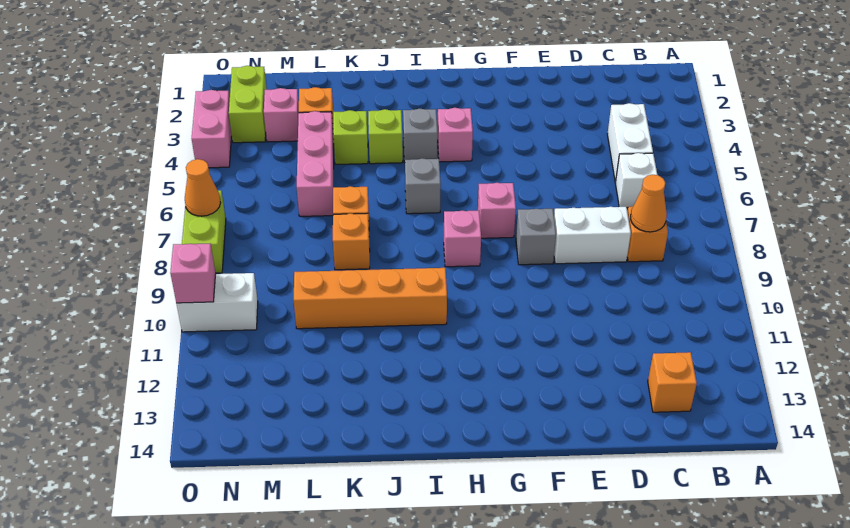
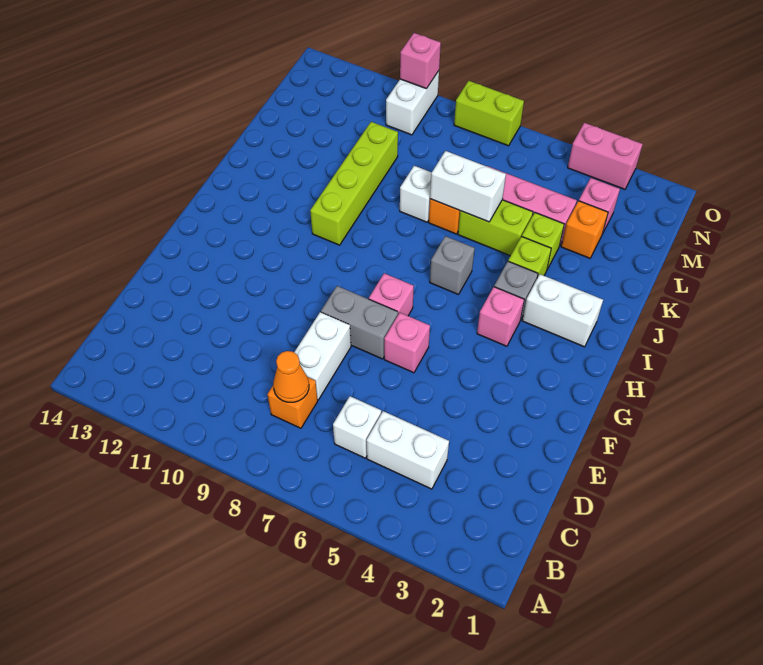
orange 1x1 brick [648,352,697,412] -> none
grey 1x1 brick [516,209,556,265] -> grey 1x2 brick [321,286,398,359]
pink 1x1 brick [444,211,481,267] -> pink 1x1 brick moved to [384,313,430,373]
none -> white 1x2 brick [522,274,603,347]
orange 1x4 brick [294,268,447,329] -> lime 1x4 brick [310,122,398,245]
none -> white 1x2 brick [430,151,506,222]
orange 1x1 brick [333,213,370,270] -> white 1x1 brick [400,166,432,222]
lime 1x2 brick [229,66,267,143] -> lime 1x2 brick moved to [458,200,533,256]
orange 1x1 cone [185,159,221,216] -> none

